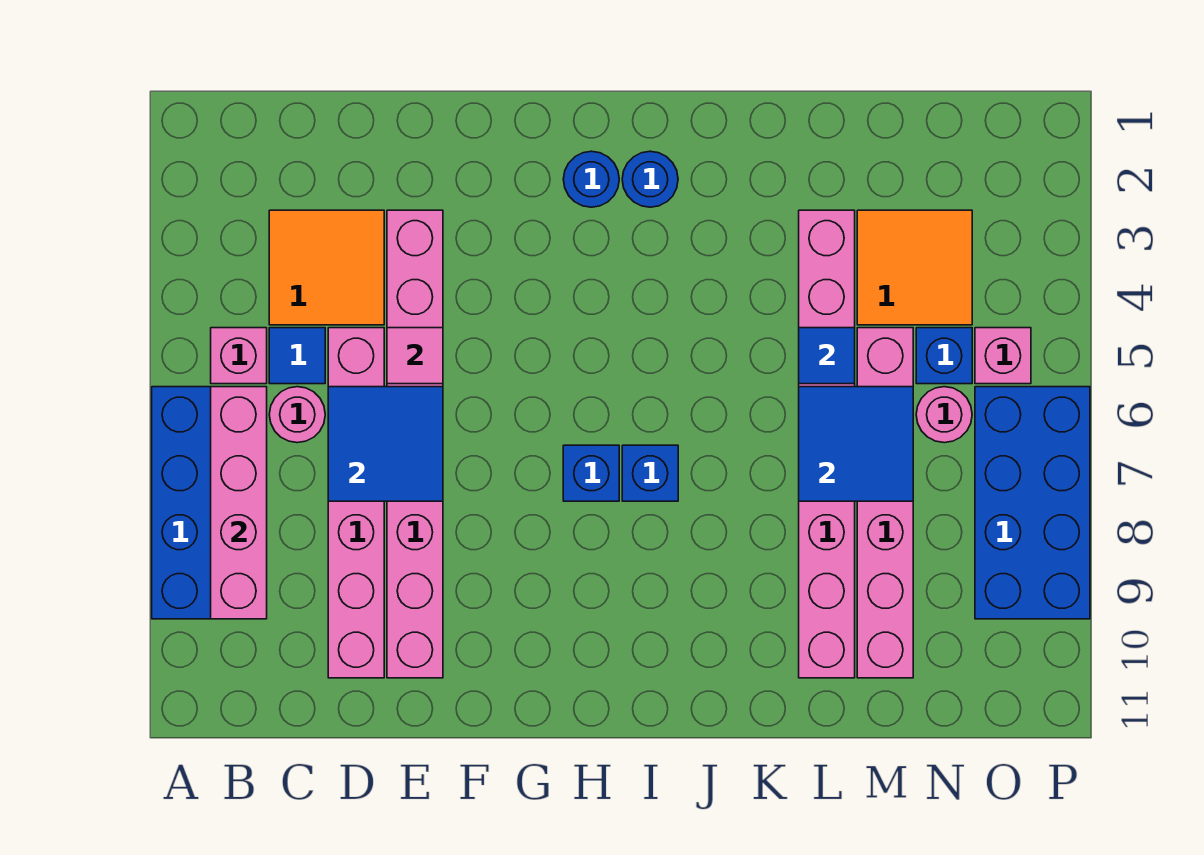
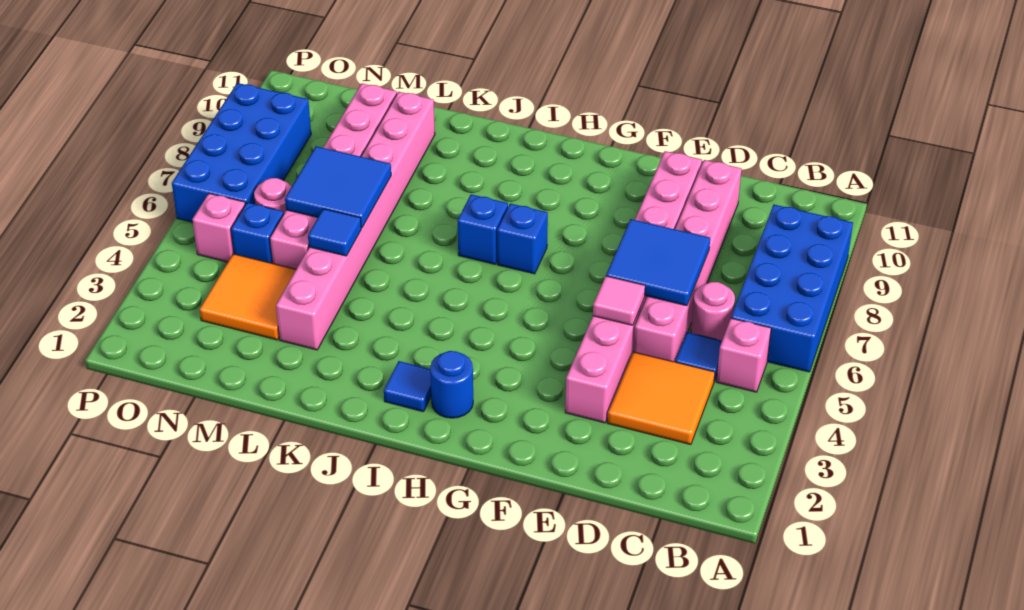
pink 1x4 brick [211,387,267,619] -> none
blue 1x1 round brick [622,151,678,207] -> blue 1x1 tile [384,361,431,412]

